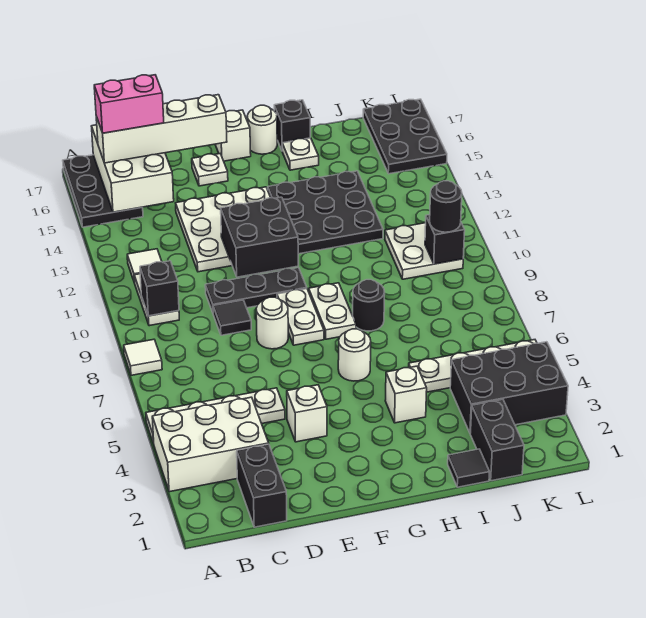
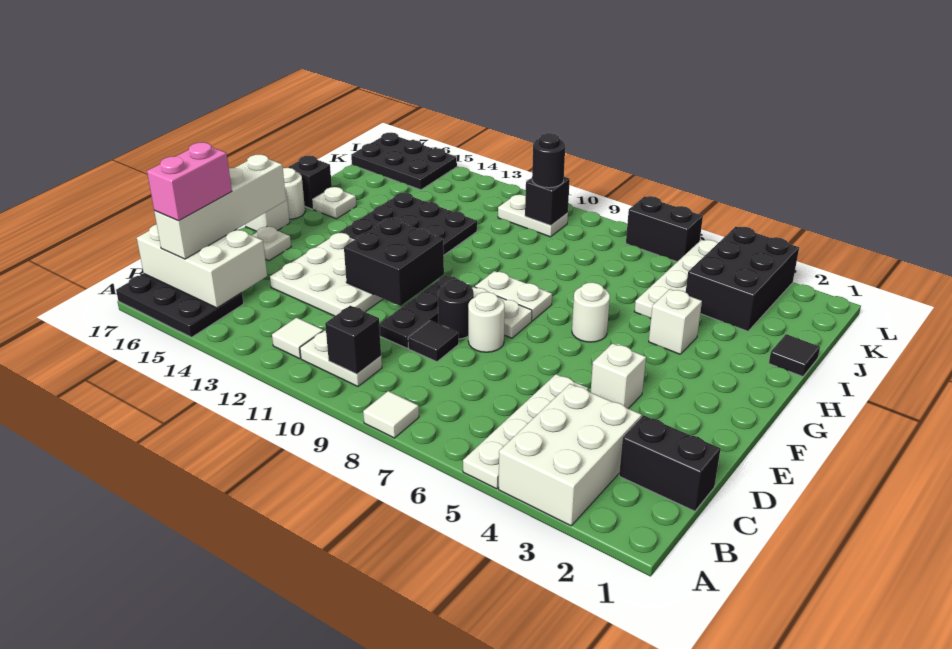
black 1x1 round brick [353,280,385,331] -> black 1x1 round brick moved to [438,280,474,339]
black 1x2 brick [470,400,524,481] -> black 1x2 brick moved to [626,196,703,262]
white 2x2 plate [385,223,463,279] -> white 1x2 plate [498,195,568,237]

